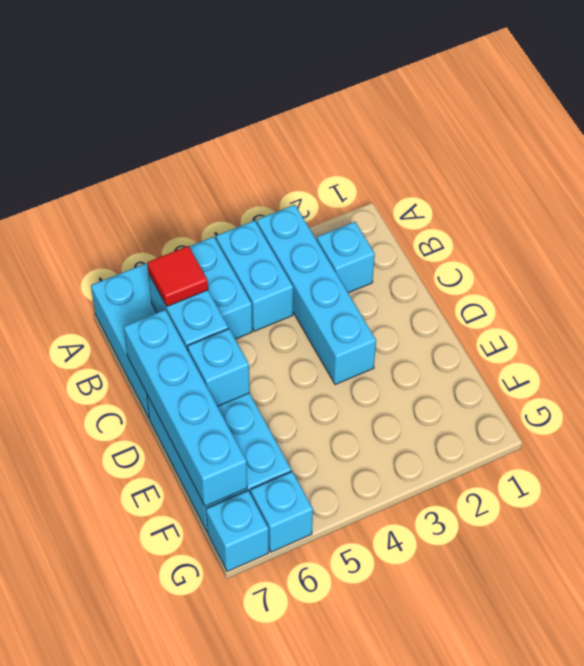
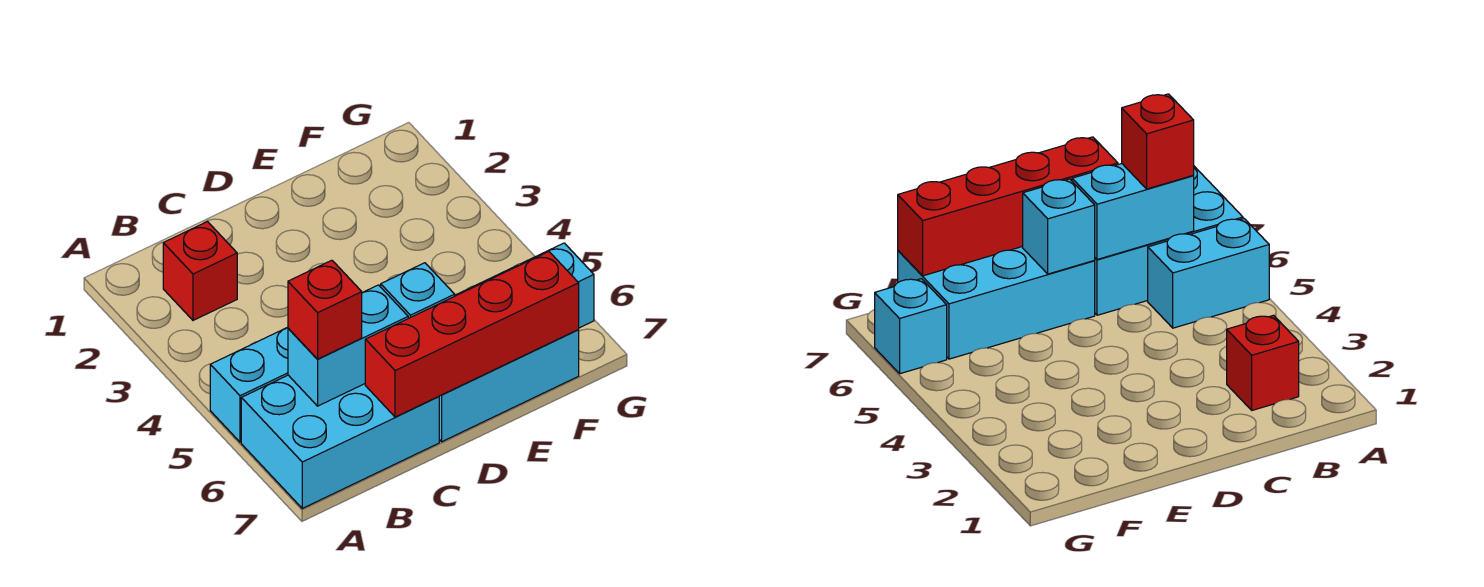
cyan 1x4 brick [257,205,376,385] -> none
cyan 1x2 brick [216,221,293,331] -> none
cyan 1x1 brick [317,222,375,293] -> red 1x1 brick [163,222,237,320]
red 1x1 tile [147,246,208,306] -> red 1x1 brick [288,260,362,359]
cyan 1x4 brick [124,310,247,506] -> red 1x4 brick [365,252,579,417]
cyan 1x1 brick [206,491,269,572] -> none

